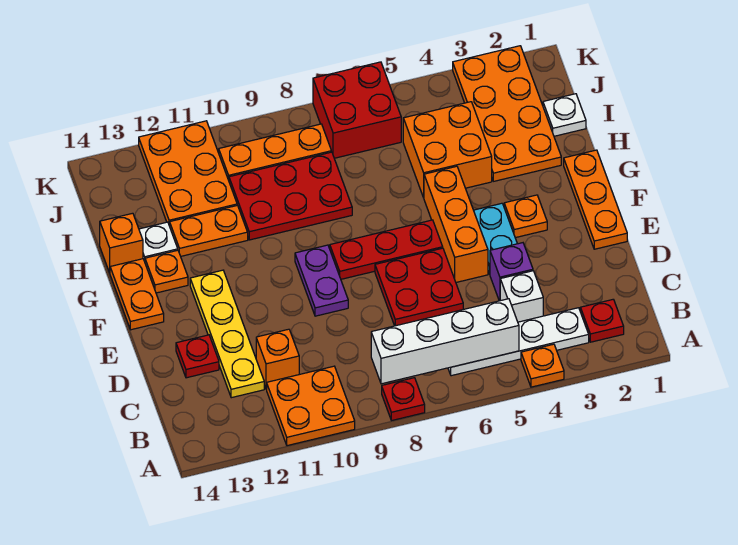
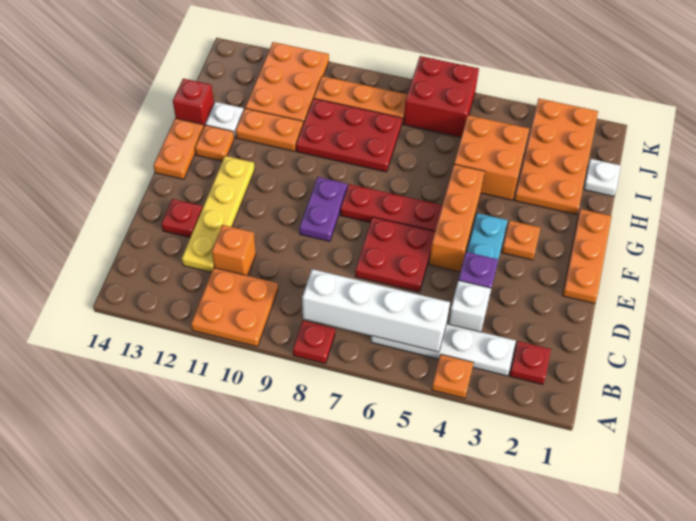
orange 1x1 brick [100,213,143,273] -> red 1x1 brick [173,79,214,125]

